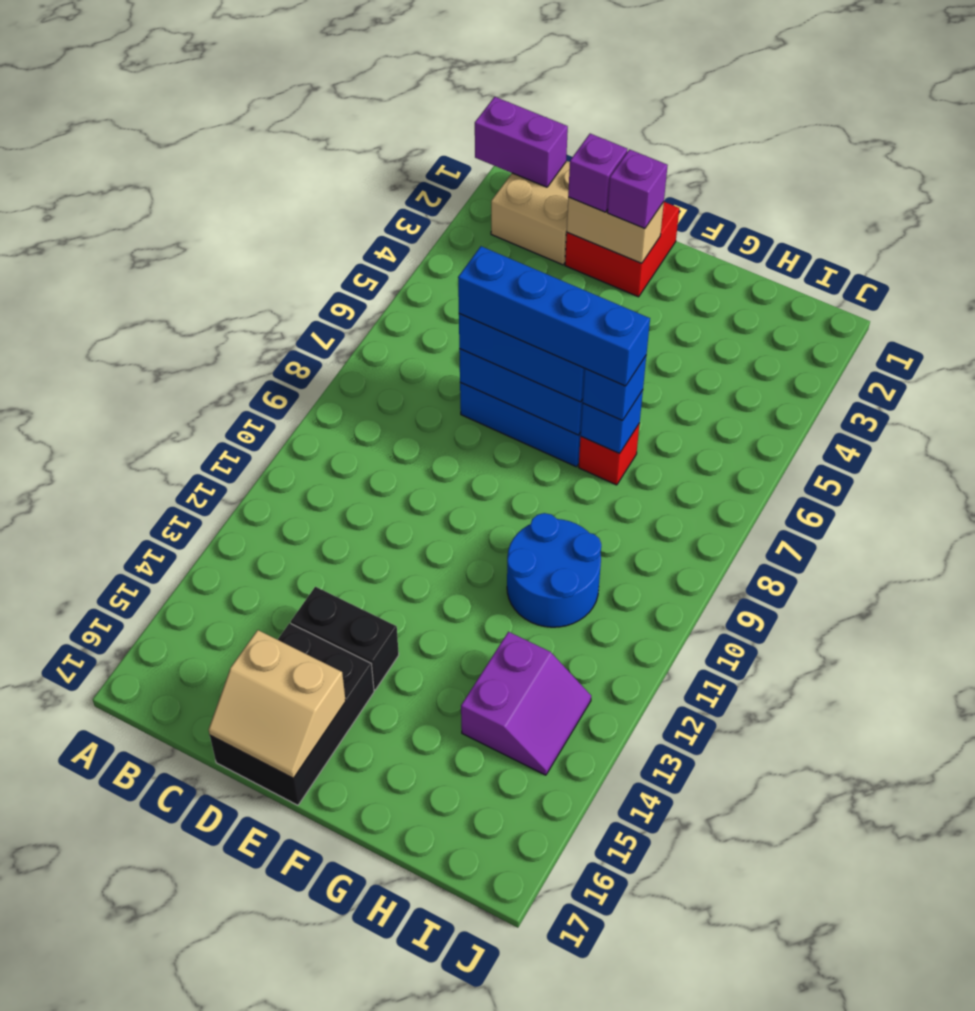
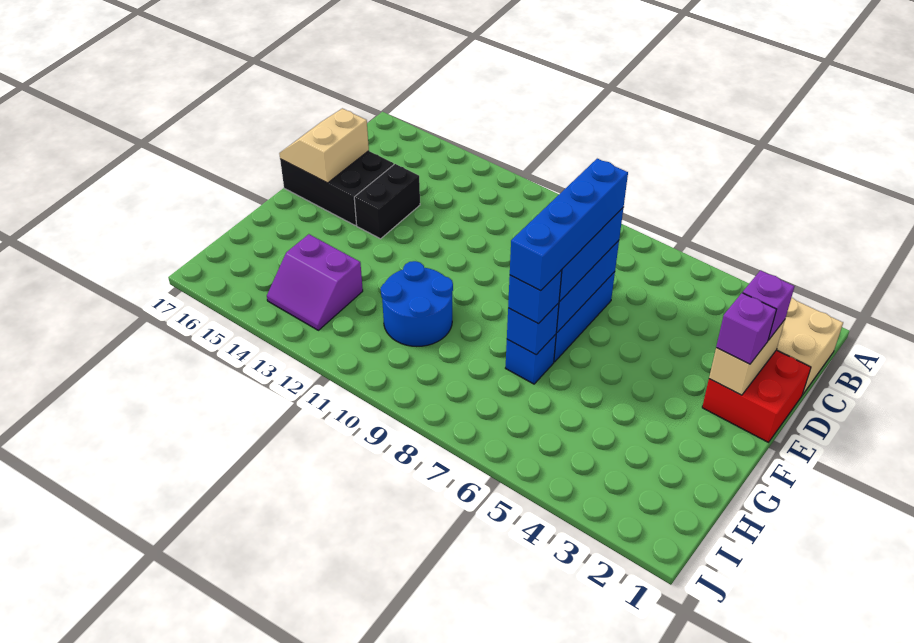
purple 1x2 brick [475,97,568,187] -> none
red 1x1 brick [579,423,640,485] -> blue 1x1 brick [506,334,556,384]

